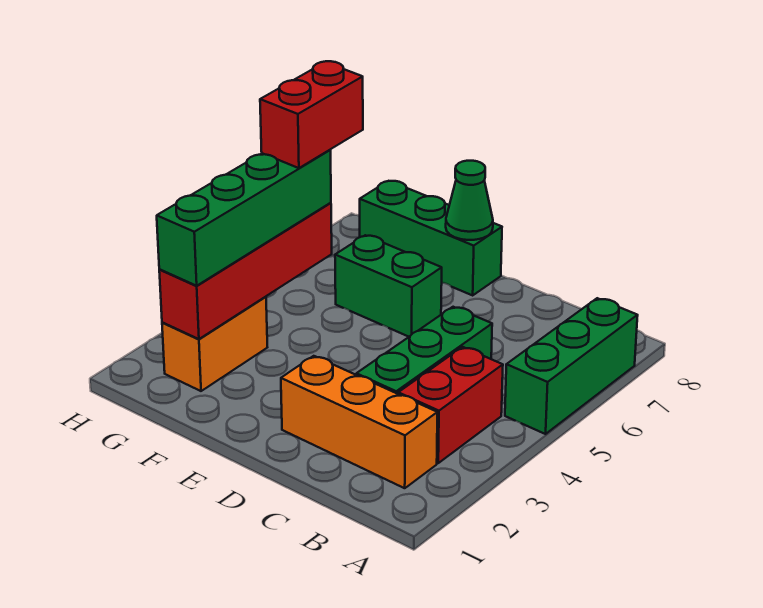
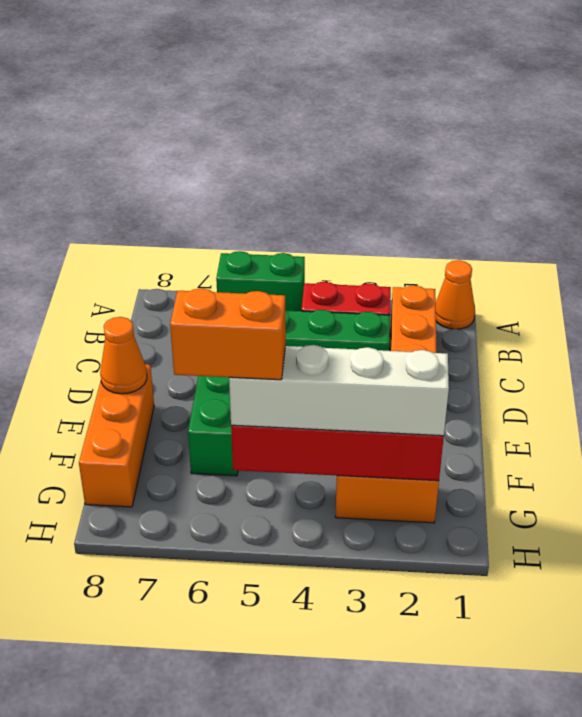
none -> orange 1x1 cone [436,260,475,329]
green 1x3 brick [505,298,638,434] -> green 1x2 brick [216,251,305,311]
green 1x3 brick [360,181,502,295] -> orange 1x3 brick [79,364,154,507]
green 1x1 cone [446,161,493,240] -> orange 1x1 cone [100,317,147,394]
green 1x4 brick [157,150,331,286] -> white 1x4 brick [229,345,449,436]
red 1x2 brick [260,61,363,168] -> orange 1x2 brick [170,288,286,380]

